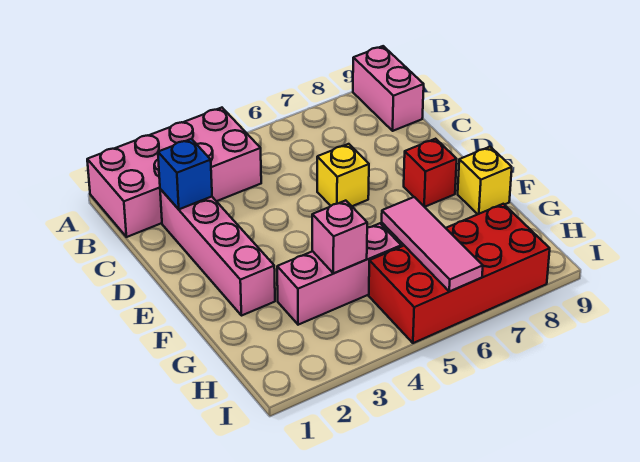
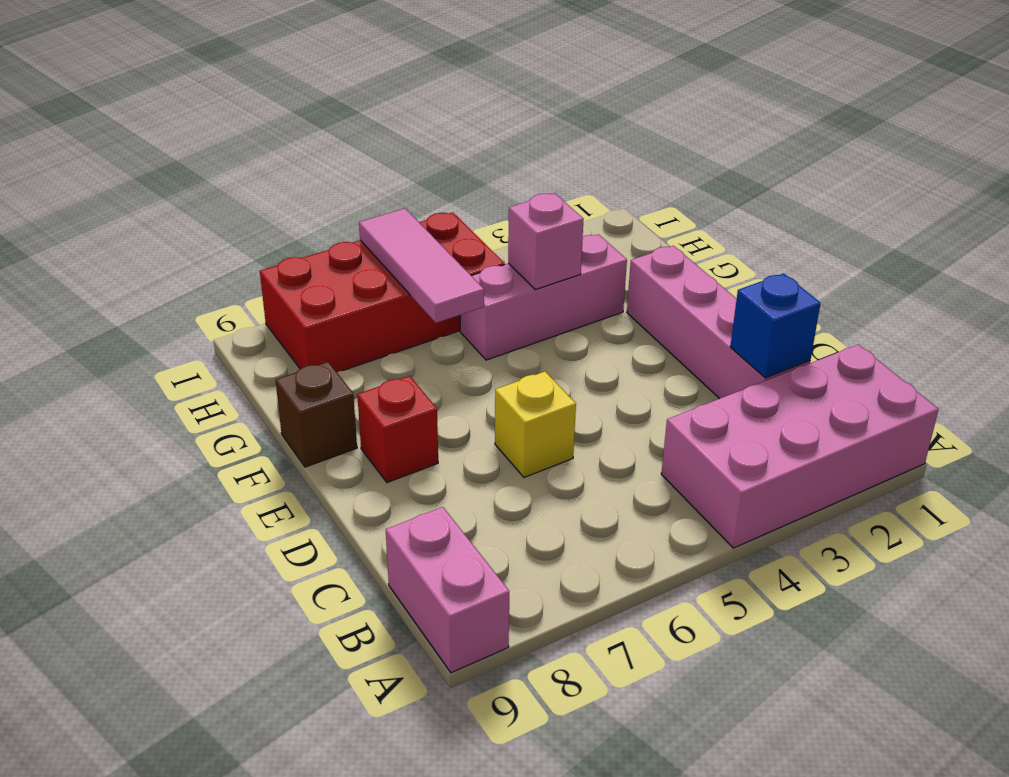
yellow 1x1 brick [458,147,512,214] -> brown 1x1 brick [275,362,357,467]

